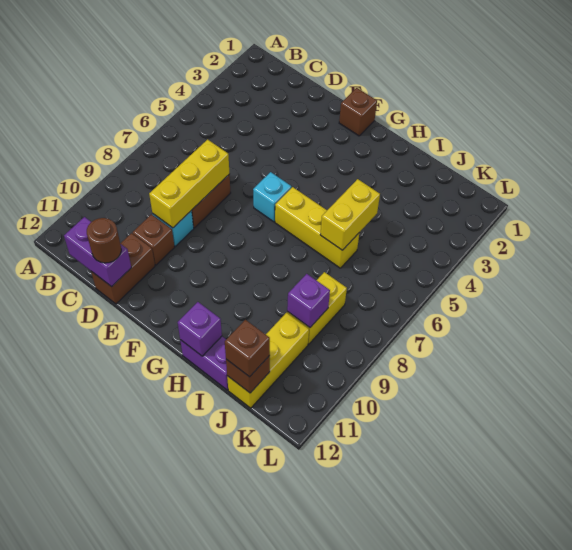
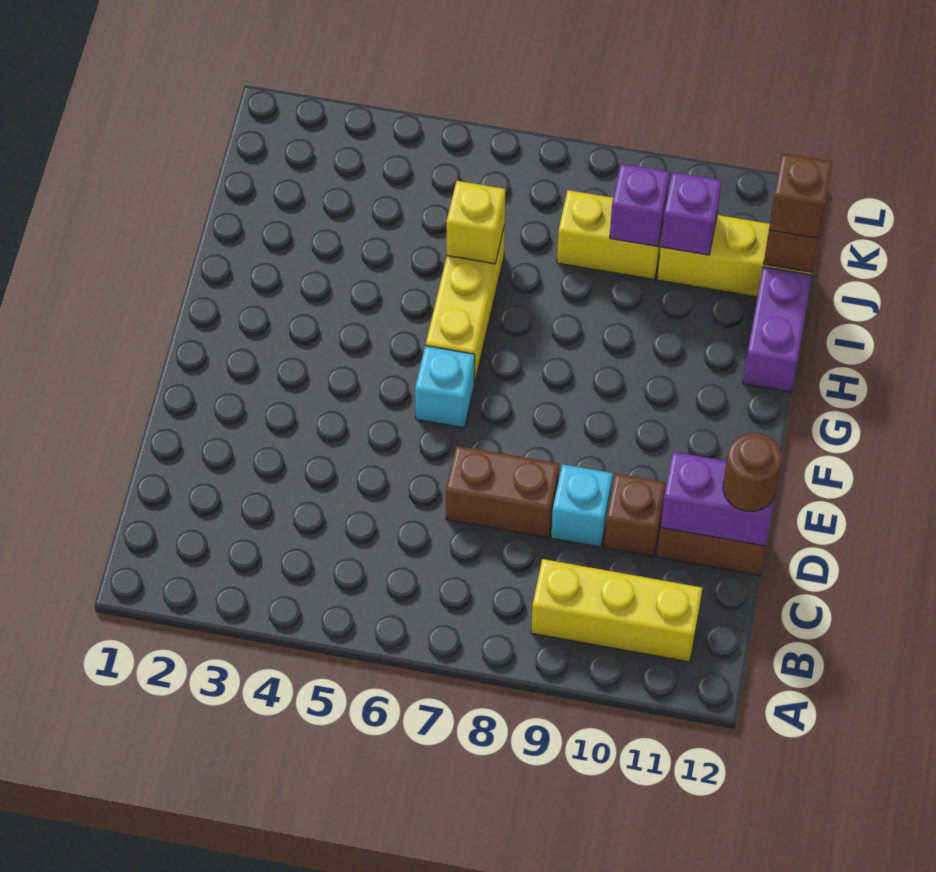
purple 1x2 brick [64,217,131,287] -> purple 1x2 brick turned to [660,452,775,546]
yellow 1x3 brick [149,140,230,228] -> yellow 1x3 brick moved to [531,559,702,662]
brown 1x1 brick [339,88,377,136] -> none
purple 1x1 brick [178,302,222,356] -> purple 1x1 brick moved to [661,172,722,255]
yellow 1x2 brick [320,179,380,250] -> yellow 1x1 brick [446,181,505,264]

